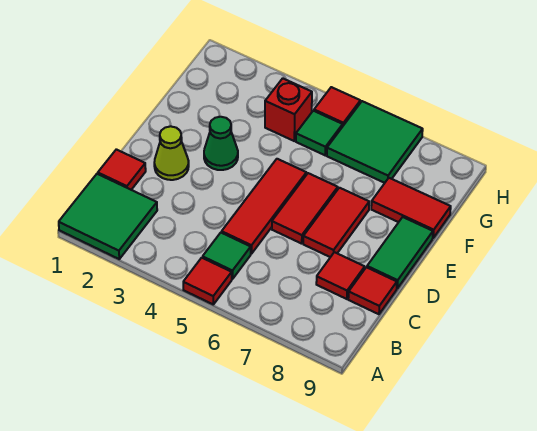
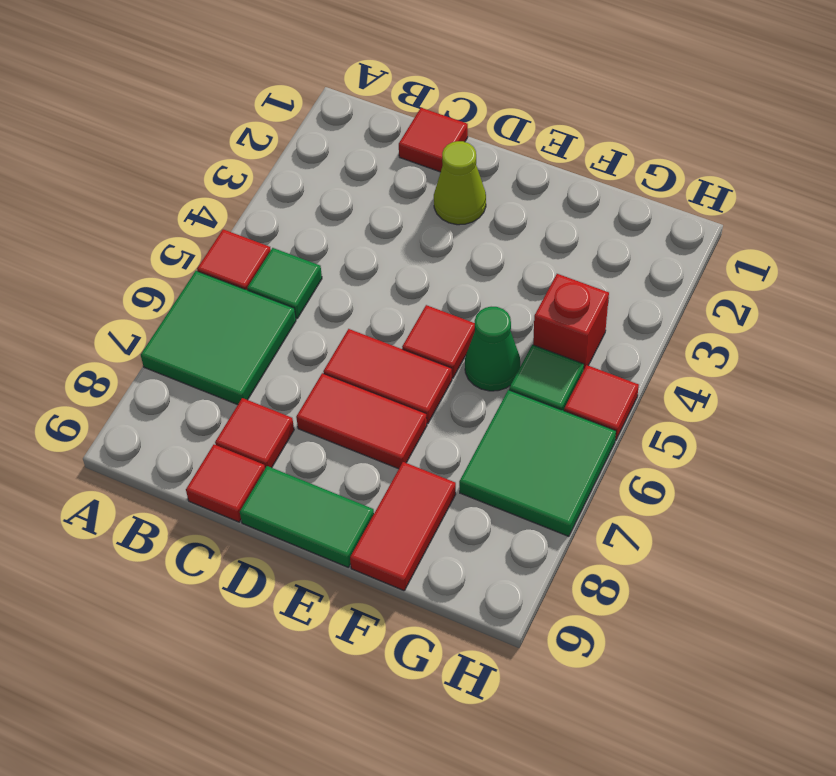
green 2x2 tile [59,174,157,259] -> green 2x2 tile moved to [141,271,296,405]
red 1x3 tile [222,159,306,254] -> red 1x1 tile [402,305,475,378]
green 1x1 cone [204,117,238,170] -> green 1x1 cone moved to [465,307,520,391]

